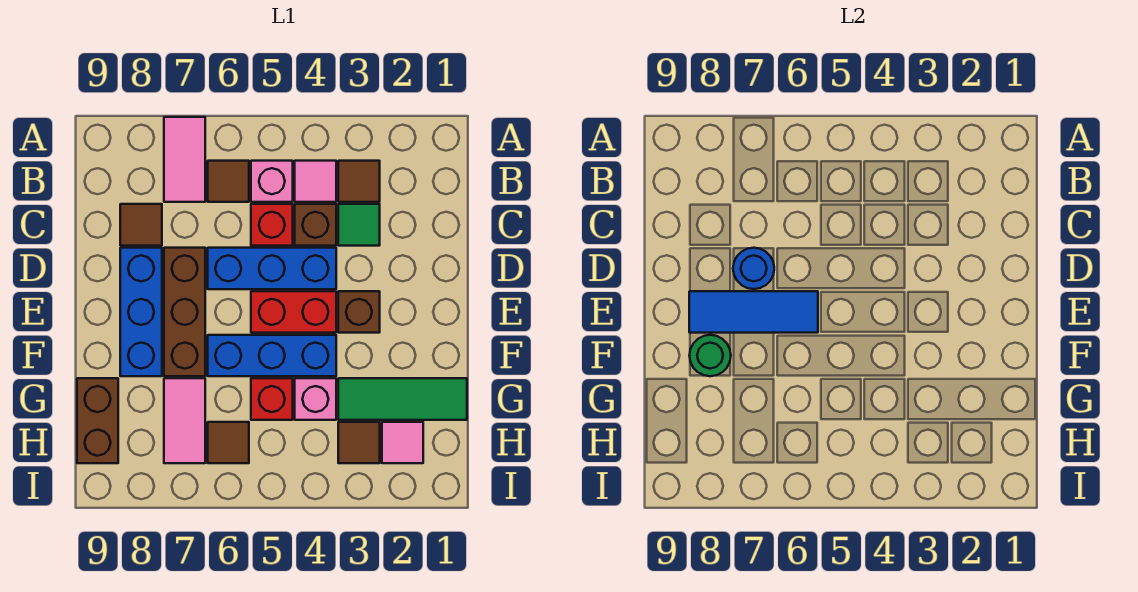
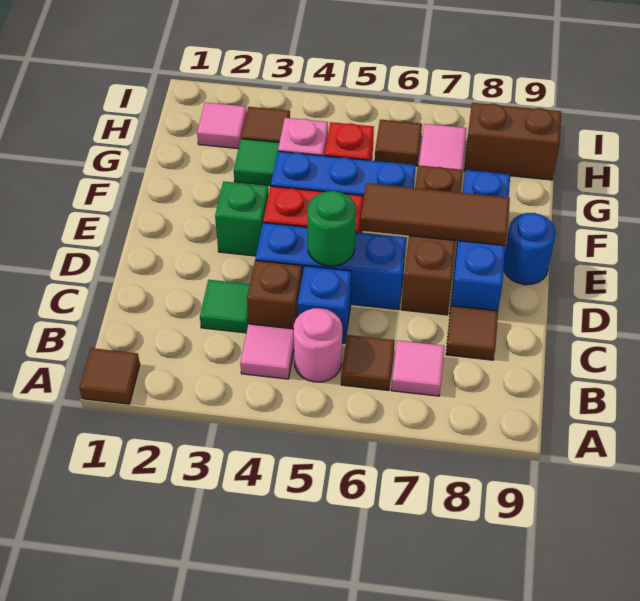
pink 1x2 tile [164,117,205,202] -> pink 1x1 tile [391,340,445,396]
brown 1x1 tile [338,161,380,202] -> brown 1x1 tile moved to [80,348,140,404]
pink 1x1 brick [251,161,293,202] -> pink 1x1 round brick [294,308,342,382]
red 1x1 brick [251,204,293,246] -> blue 1x1 brick [297,266,352,344]
blue 1x1 round brick [733,248,774,289] -> blue 1x1 round brick moved to [504,213,556,285]
brown 1x1 brick [338,291,380,333] -> green 1x1 brick [215,181,268,256]
blue 1x3 tile [689,291,818,333] -> brown 1x3 tile [360,183,510,246]
green 1x1 round brick [689,335,731,376] -> green 1x1 round brick moved to [308,191,356,266]
green 1x3 tile [338,378,467,420] -> green 1x1 tile [234,139,279,186]
brown 1x2 brick [77,378,118,463] -> brown 1x2 brick turned to [464,103,561,180]

